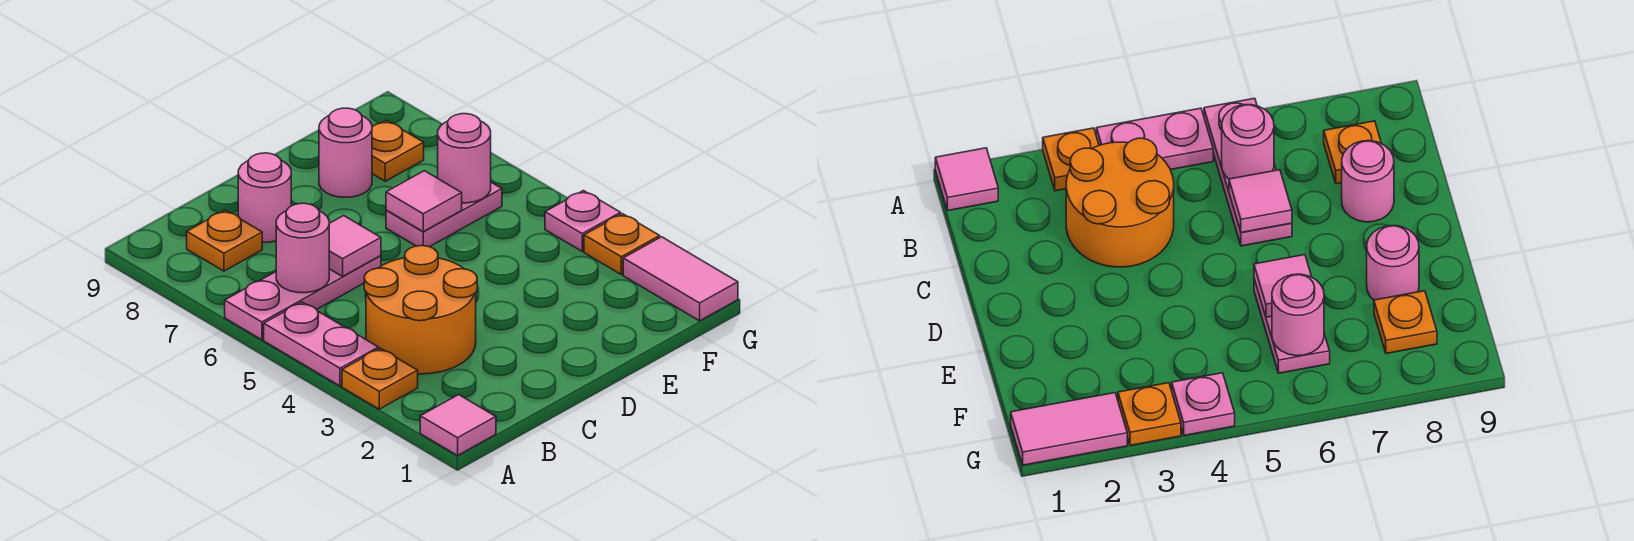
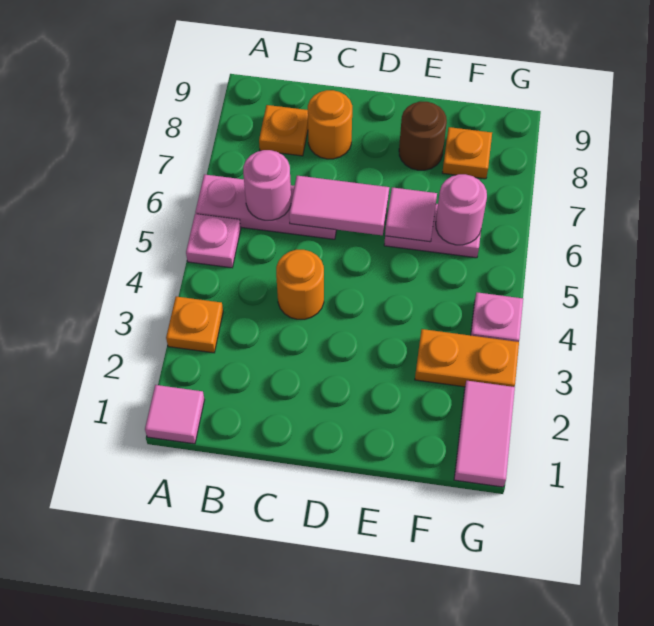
pink 1x2 plate [264,302,379,386] -> pink 1x1 plate [186,214,241,268]
orange 2x2 round brick [364,246,477,374] -> orange 1x1 round brick [276,250,324,319]
pink 1x1 tile [329,216,381,276] -> pink 1x2 tile [289,176,389,235]
pink 1x1 round brick [238,153,291,242] -> orange 1x1 round brick [308,90,352,159]
pink 1x1 round brick [319,108,372,197] -> brown 1x1 round brick [399,102,447,170]
orange 1x1 plate [584,214,660,275] -> orange 1x2 plate [415,329,519,387]

